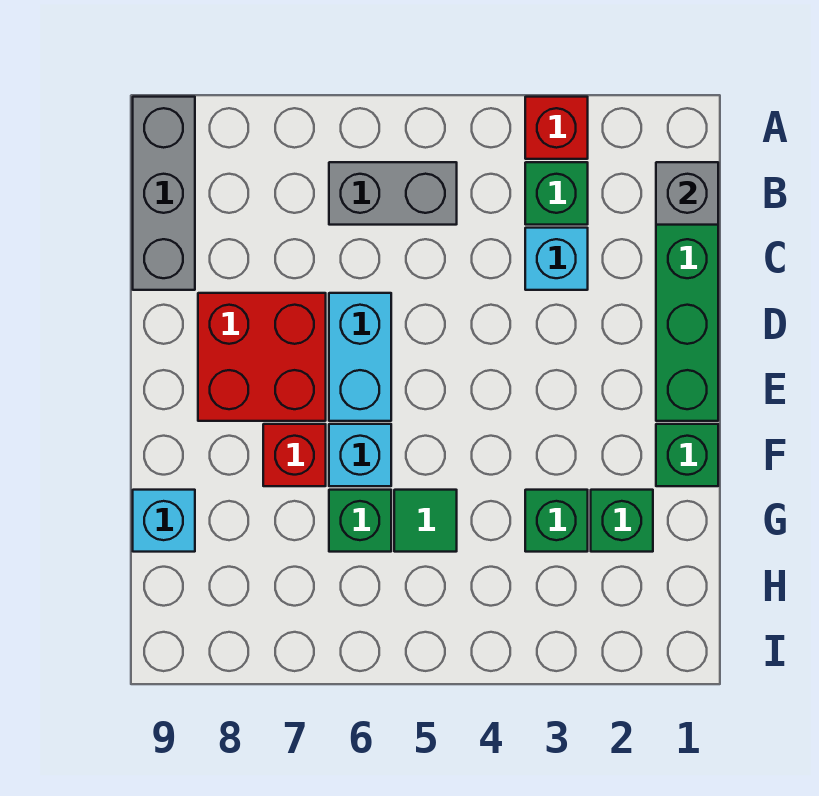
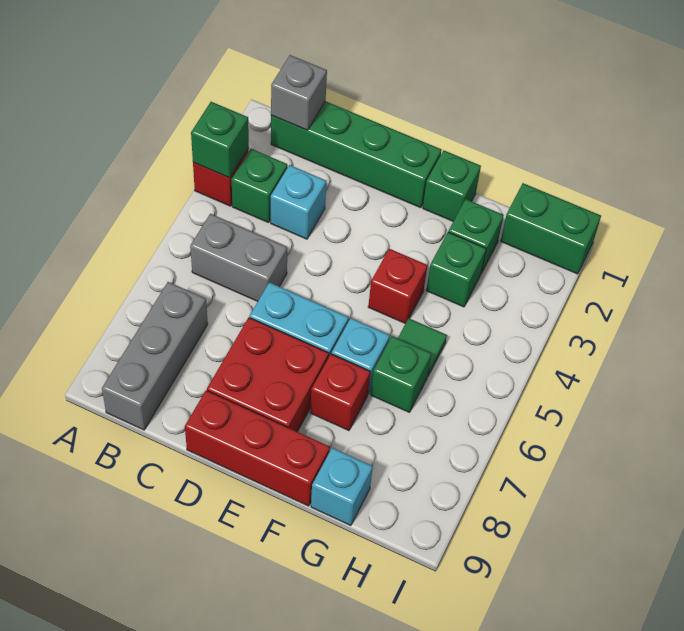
none -> green 1x1 brick [191,102,249,178]
grey 1x3 brick [133,97,195,290] -> grey 1x3 brick turned to [102,282,208,430]
grey 1x2 brick [329,162,457,225] -> grey 1x2 brick turned to [190,214,287,301]
none -> red 1x3 brick [185,391,330,506]
none -> red 1x1 brick [368,249,428,324]
none -> green 1x2 brick [501,183,601,274]

